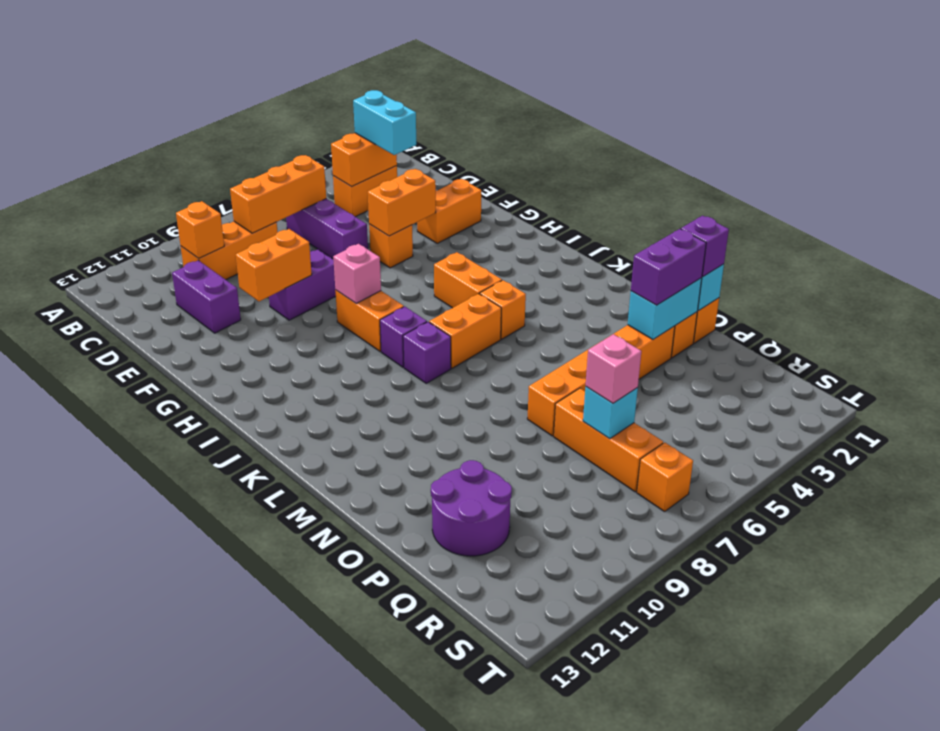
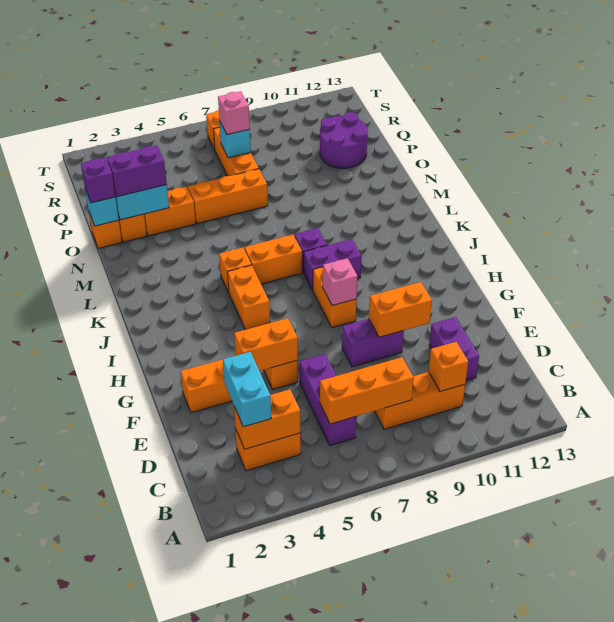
purple 1x1 brick [380,307,427,367] -> purple 1x2 brick [304,239,362,290]

